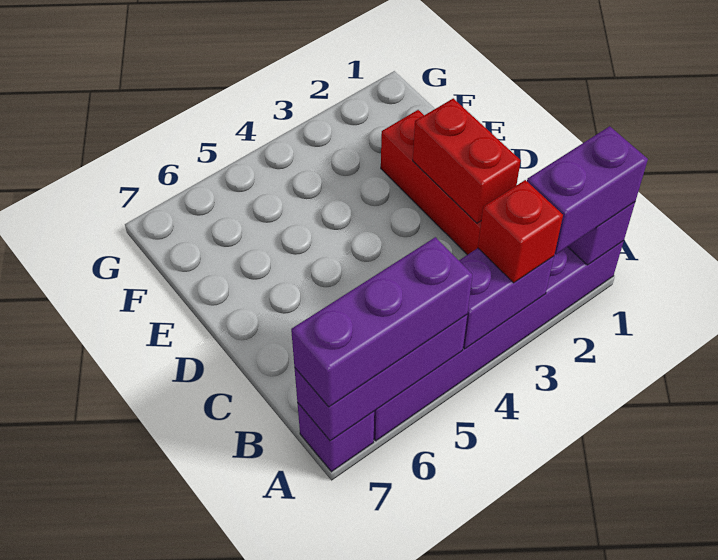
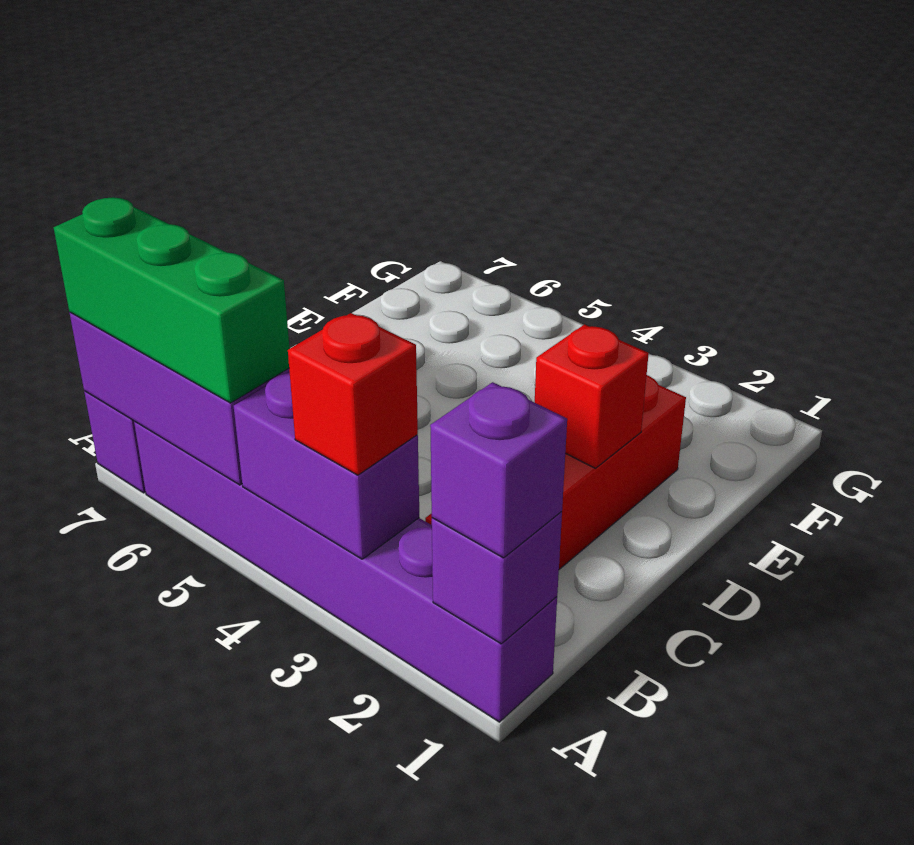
purple 1x2 brick [527,126,648,254] -> purple 1x1 brick [430,382,567,558]
purple 1x3 brick [291,237,473,407] -> green 1x3 brick [54,197,290,403]
red 1x2 brick [413,98,521,223] -> red 1x1 brick [535,324,649,468]

